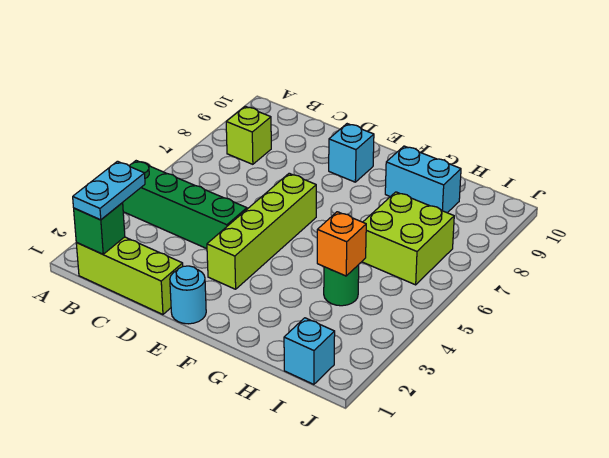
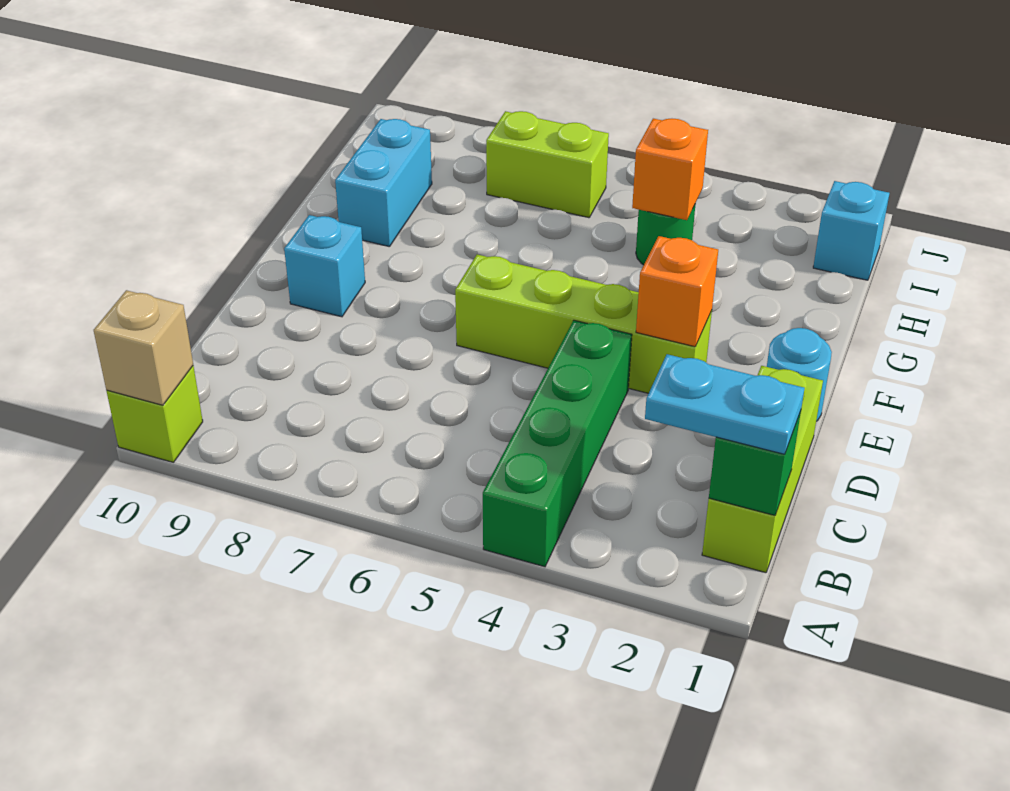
none -> tan 1x1 brick [94,290,193,405]
lime 1x1 brick [226,106,271,164] -> lime 1x1 brick moved to [107,366,203,462]
none -> orange 1x1 brick [636,236,718,347]
lime 2x2 brick [362,192,454,285] -> lime 1x2 brick [486,111,609,218]

